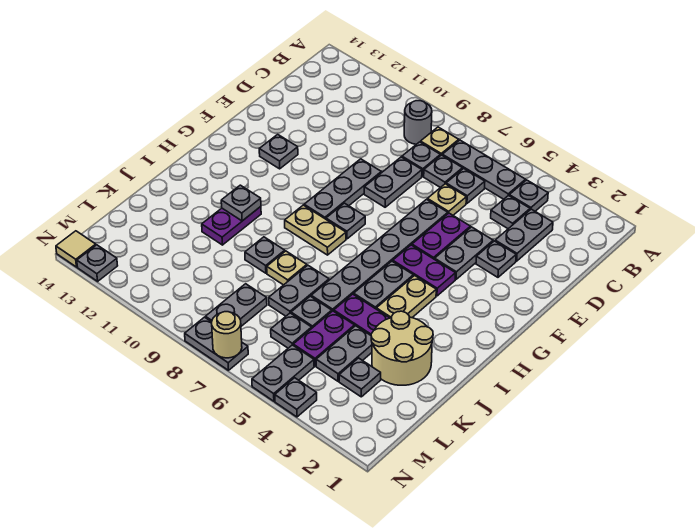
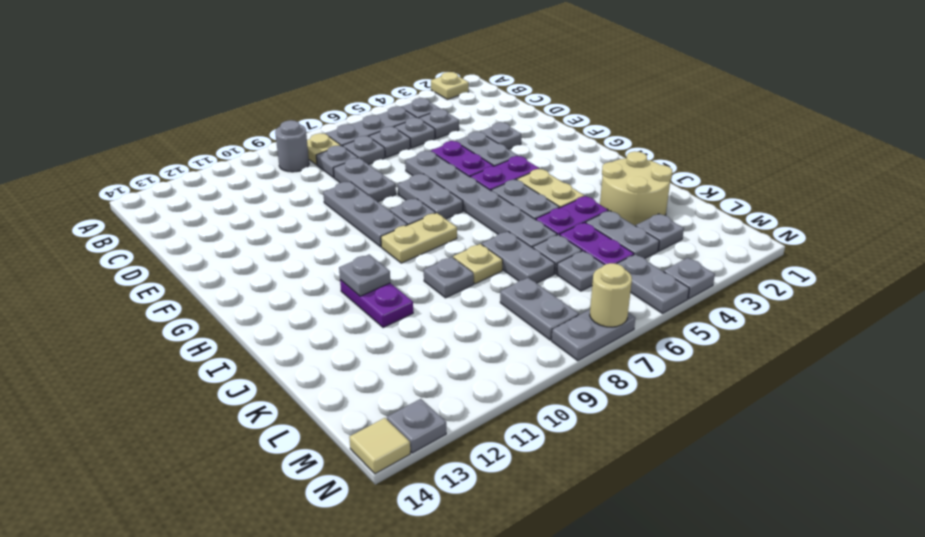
grey 1x2 plate [495,209,553,261] -> grey 1x2 plate moved to [398,174,463,219]
tan 1x1 plate [427,184,466,215] -> tan 1x1 plate moved to [431,72,469,100]
grey 1x1 plate [259,134,298,169] -> grey 1x1 plate moved to [395,118,435,148]

